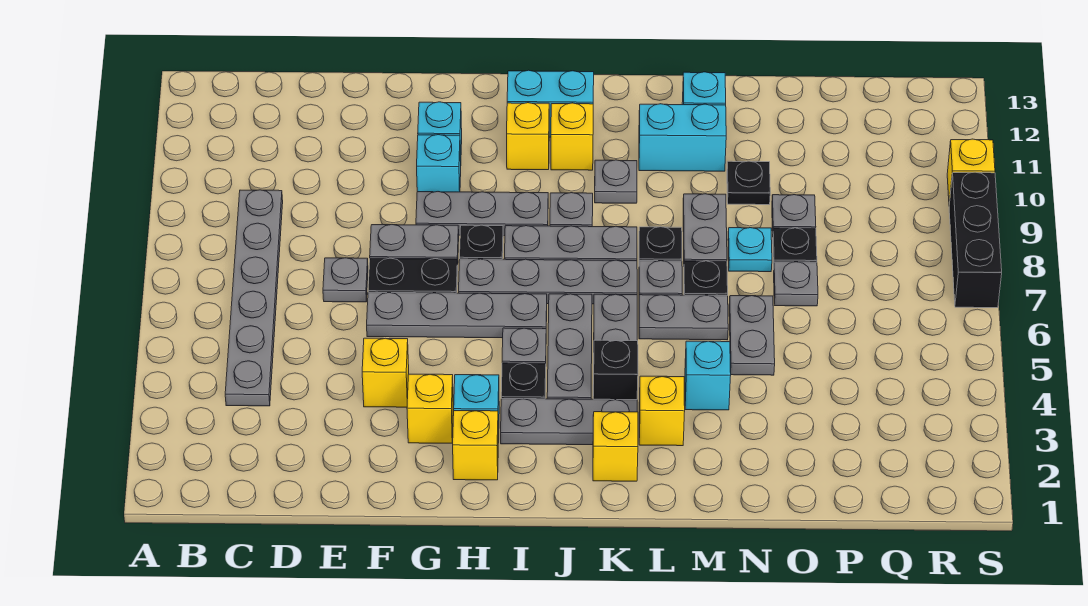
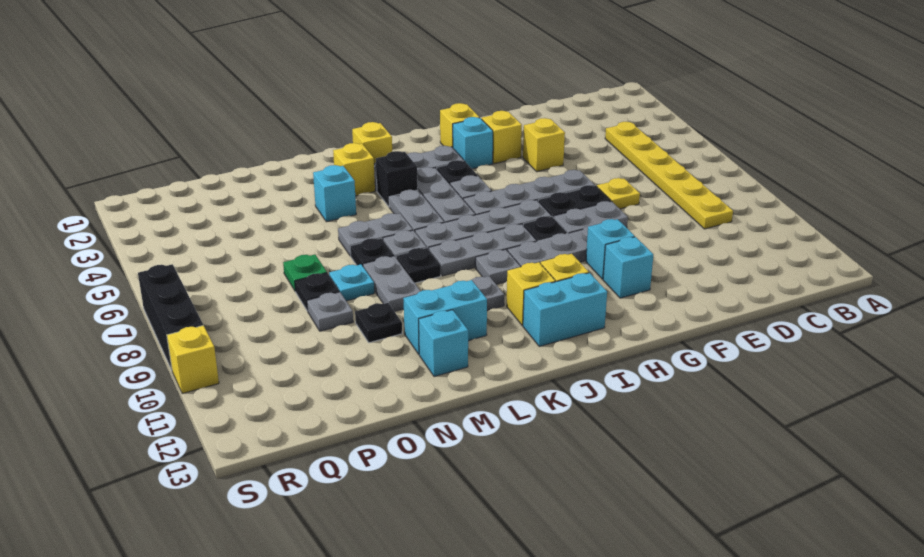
grey 1x6 plate [225,190,283,406] -> yellow 1x6 plate [605,122,733,229]
grey 1x1 plate [323,258,368,302] -> yellow 1x1 plate [597,178,640,209]
grey 1x2 plate [729,296,775,375] -> none
grey 1x1 plate [774,262,818,306] -> green 1x1 plate [283,255,327,291]

